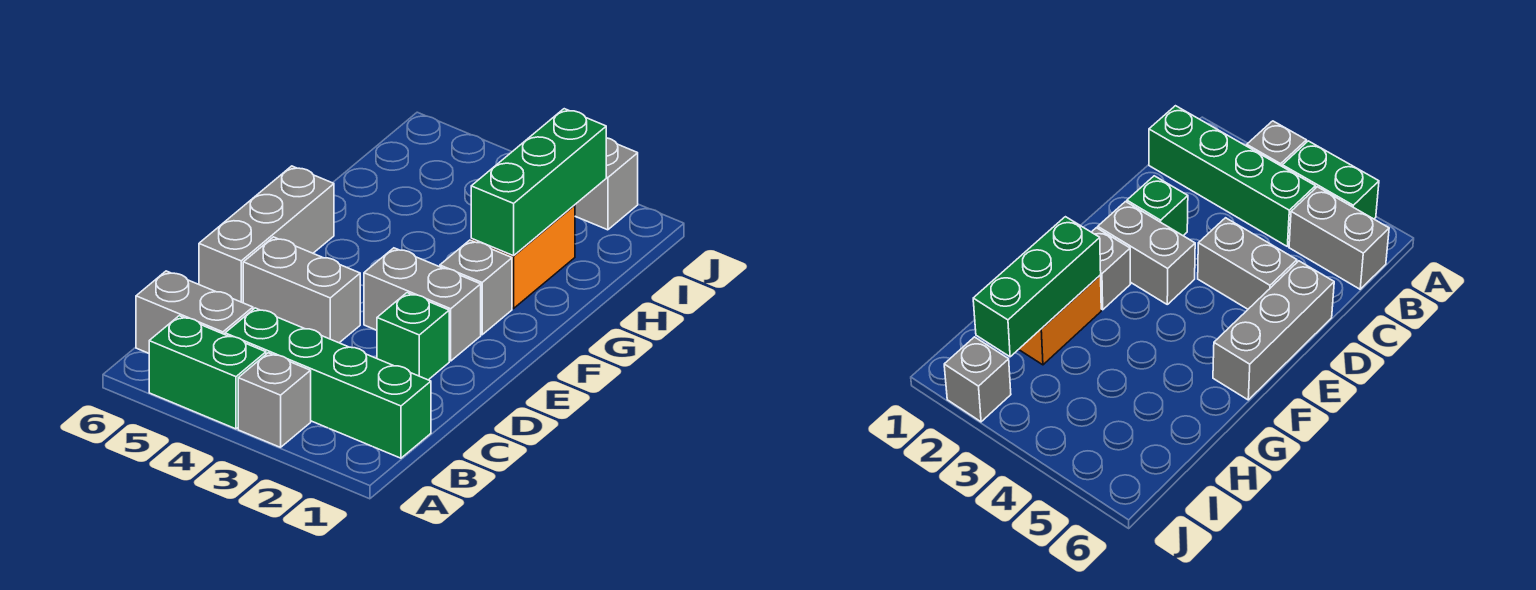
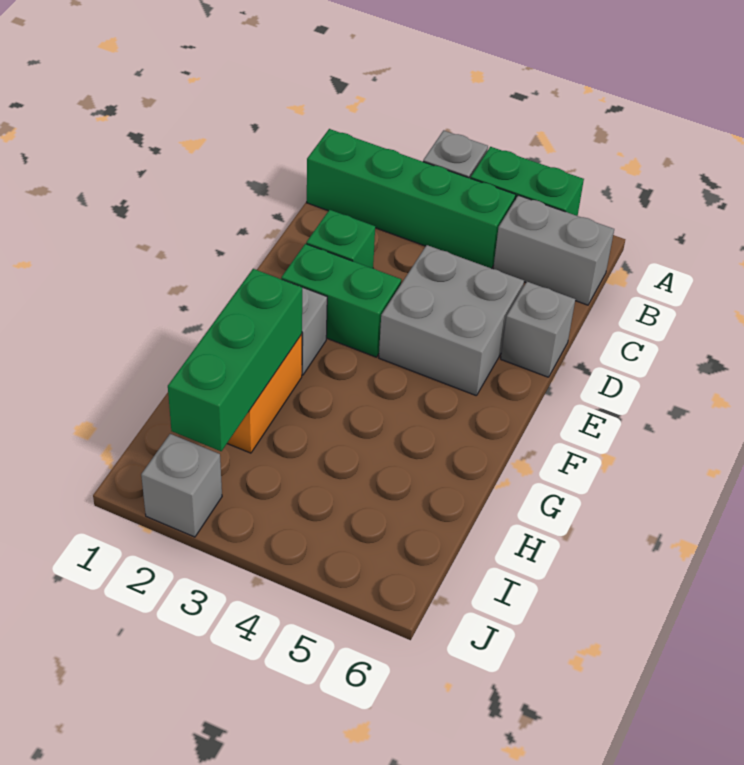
grey 1x2 brick [243,237,360,343] -> grey 2x2 brick [379,245,524,396]
grey 1x3 brick [199,166,334,303] -> grey 1x1 brick [501,282,575,377]
grey 1x2 brick [364,248,481,361] -> green 1x2 brick [281,244,401,357]

